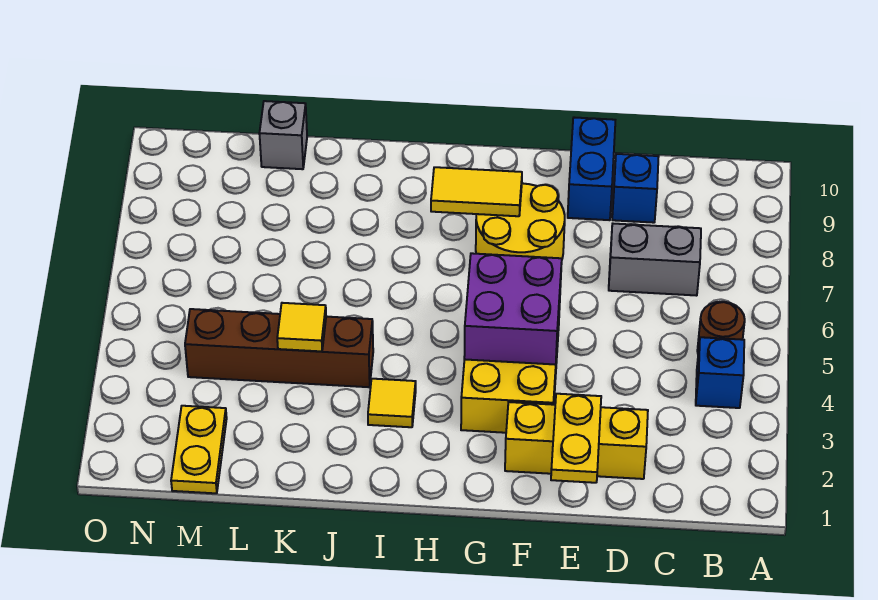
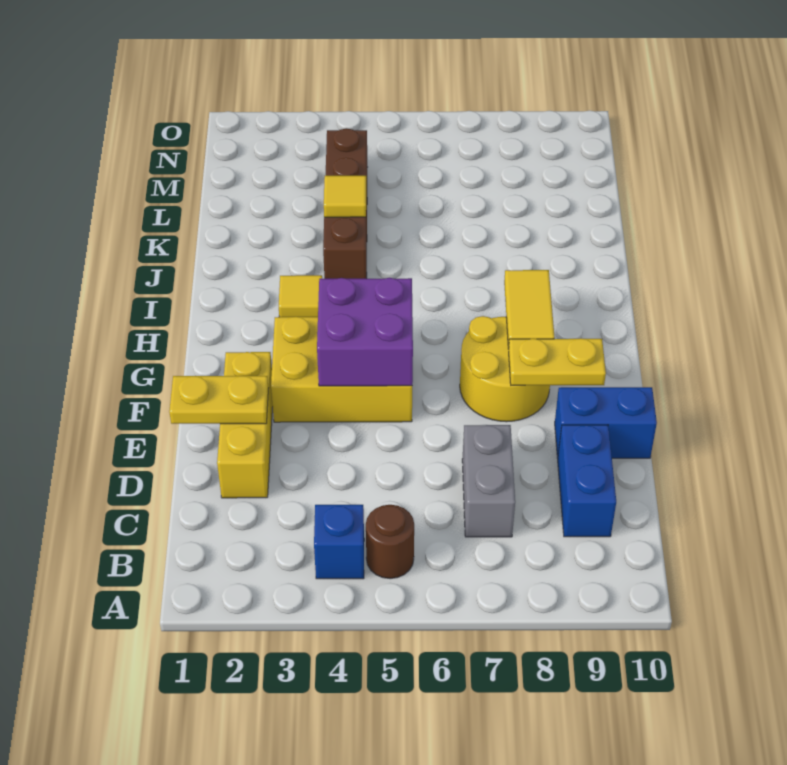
blue 1x1 brick [612,154,659,223] -> blue 1x2 brick [558,425,616,537]
grey 1x1 brick [259,101,307,169] -> none
yellow 1x2 plate [171,406,227,493] -> yellow 1x2 plate moved to [508,338,606,385]

